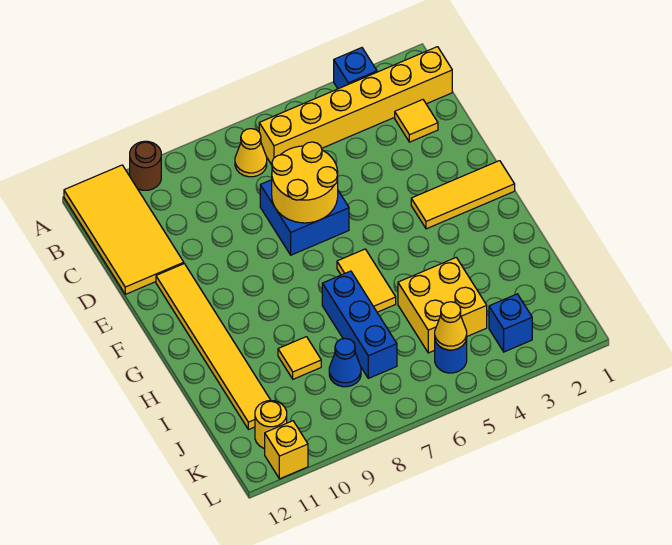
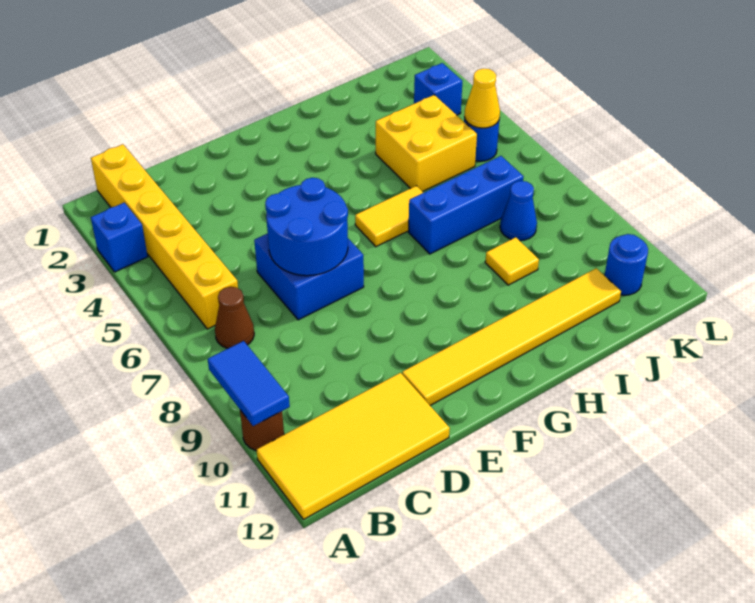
none -> blue 1x2 tile [208,341,290,426]
yellow 1x1 cone [235,129,267,177] -> brown 1x1 cone [215,287,254,348]
yellow 1x1 tile [395,100,438,142] -> none
yellow 2x2 round brick [272,142,338,223] -> blue 2x2 round brick [265,178,348,276]
yellow 1x3 tile [411,161,515,229] -> none
yellow 1x1 round brick [255,401,287,449] -> blue 1x1 round brick [604,234,648,295]
yellow 1x1 brick [265,421,308,479] -> none

